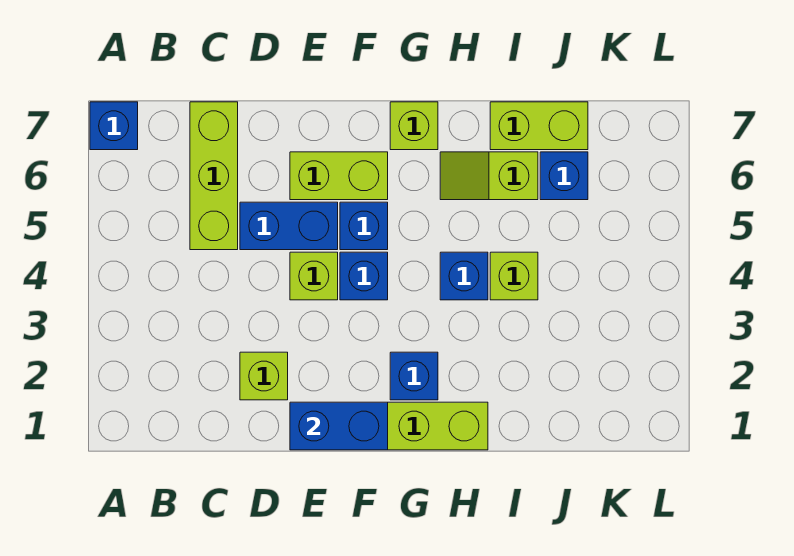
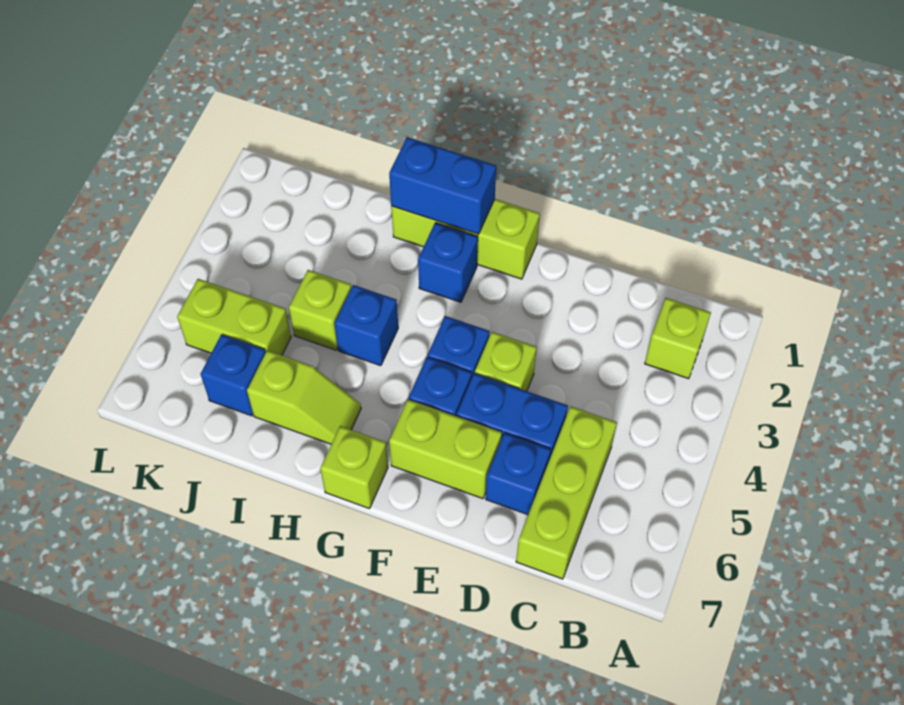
blue 1x1 brick [90,102,138,150] -> blue 1x1 brick moved to [486,433,551,515]
lime 1x1 brick [240,352,288,400] -> lime 1x1 brick moved to [645,298,711,379]
blue 1x2 brick [290,402,388,450] -> blue 1x2 brick moved to [389,137,496,234]
lime 1x2 brick [490,102,588,150] -> lime 1x2 brick moved to [177,279,291,355]

